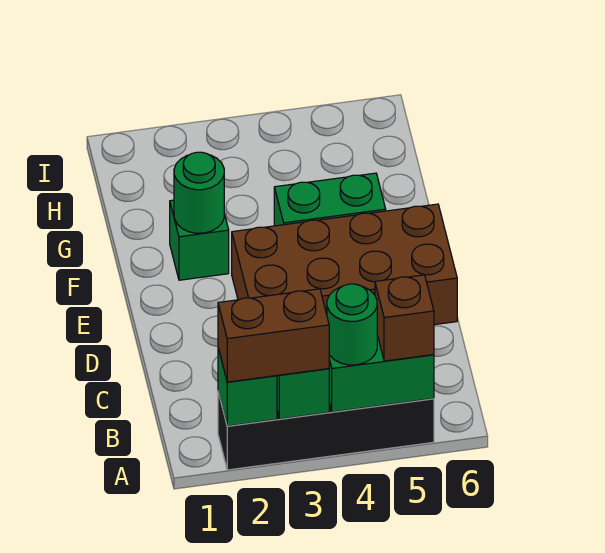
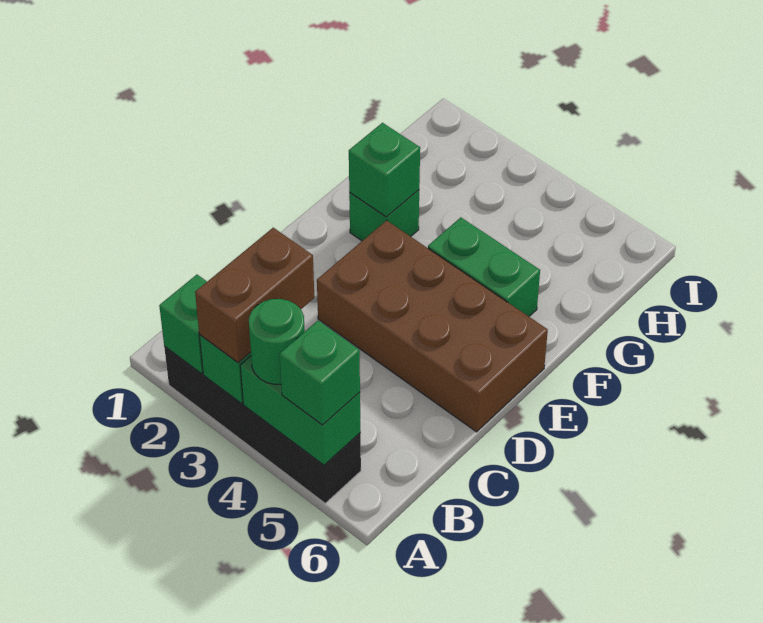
brown 1x2 brick [218,289,329,382] -> brown 1x2 brick turned to [195,228,314,363]
brown 1x1 brick [375,275,434,361] -> green 1x1 brick [280,321,360,425]
green 1x1 round brick [174,152,224,233] -> green 1x1 brick [349,123,420,217]

